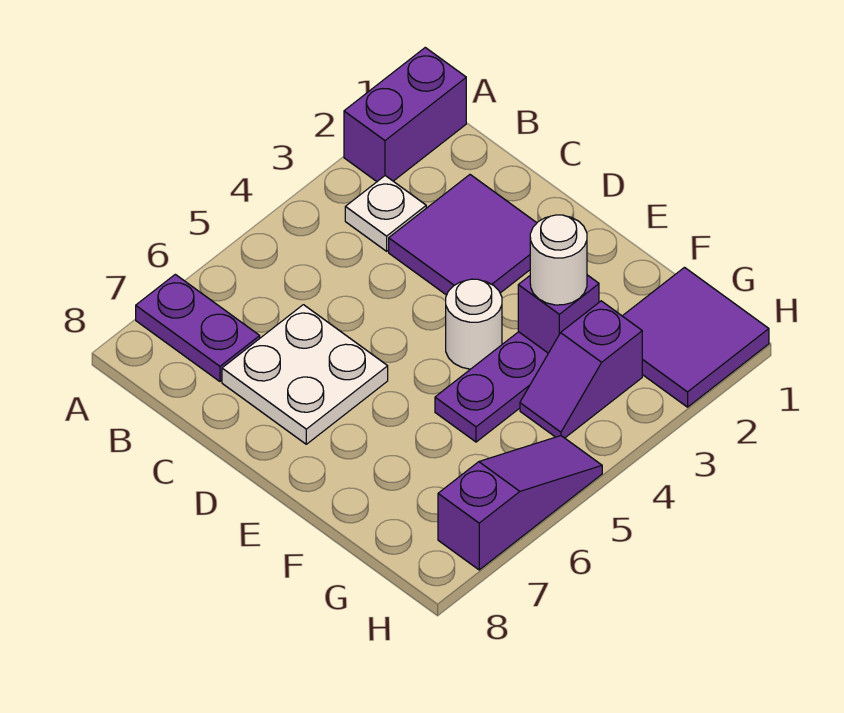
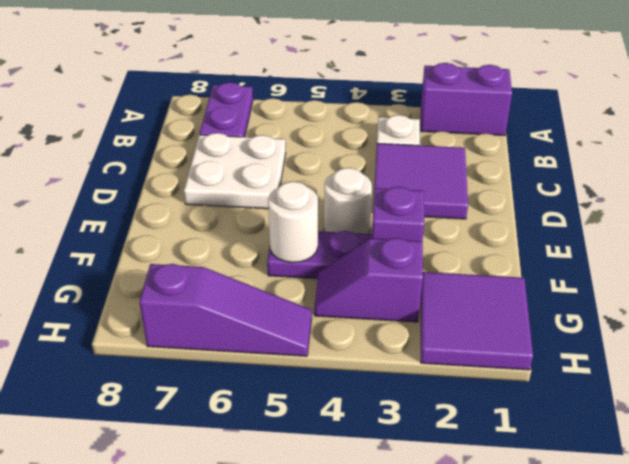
white 1x1 round brick [530,215,587,305] -> white 1x1 round brick moved to [268,181,318,263]

